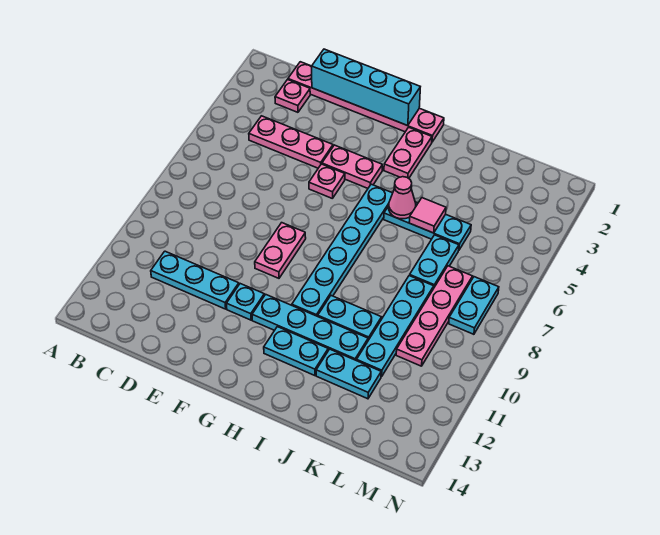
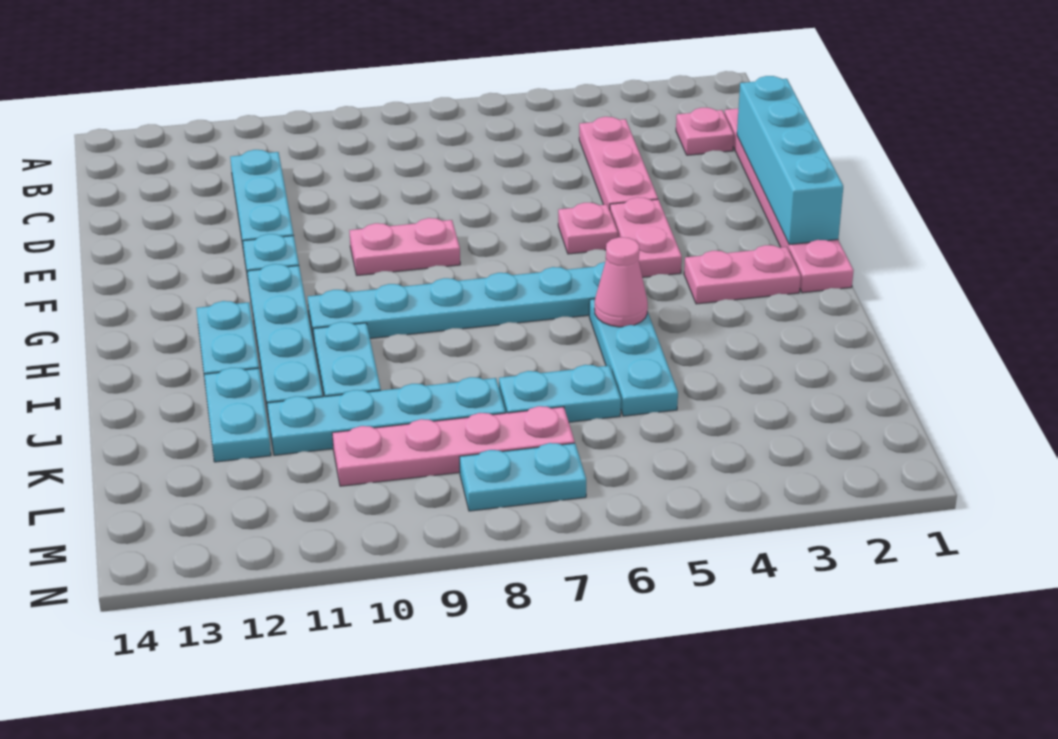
pink 1x1 tile [409,198,446,233] -> none

